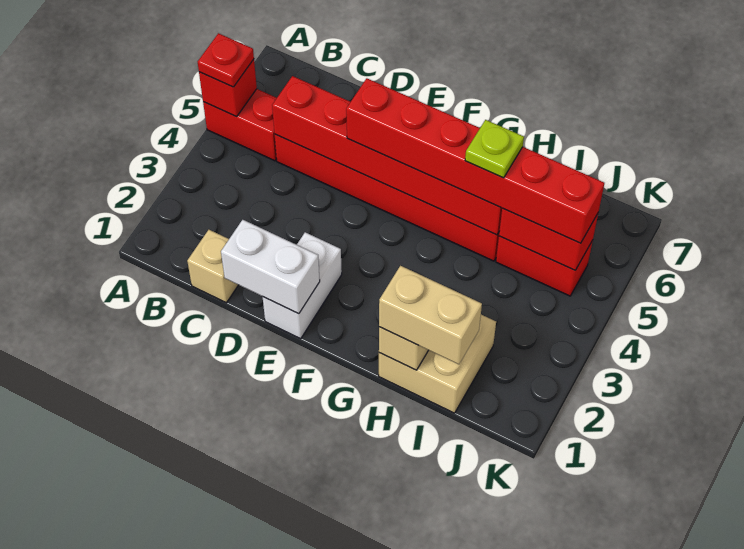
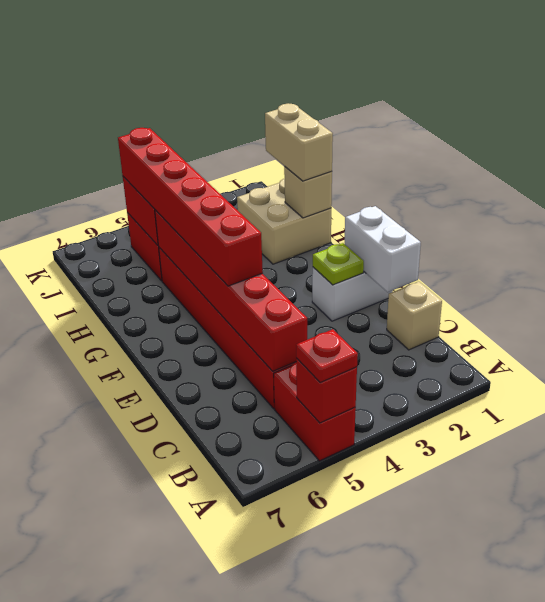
lime 1x1 plate [465,120,524,178] -> lime 1x1 plate moved to [313,243,364,285]

